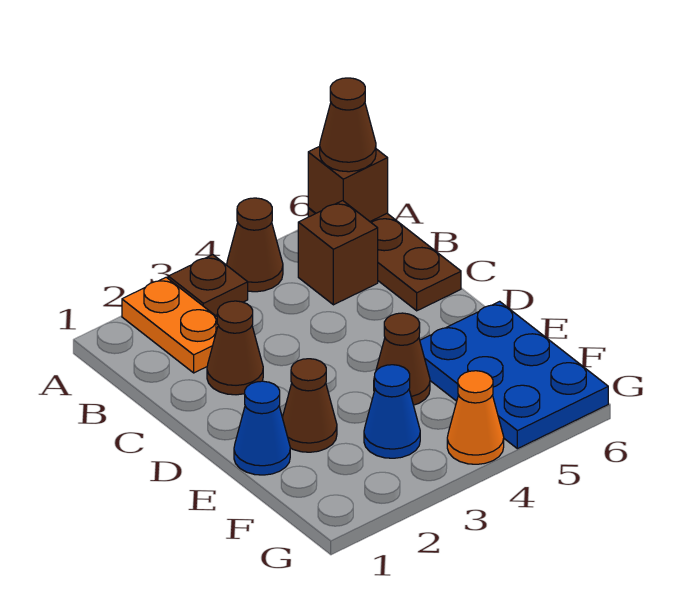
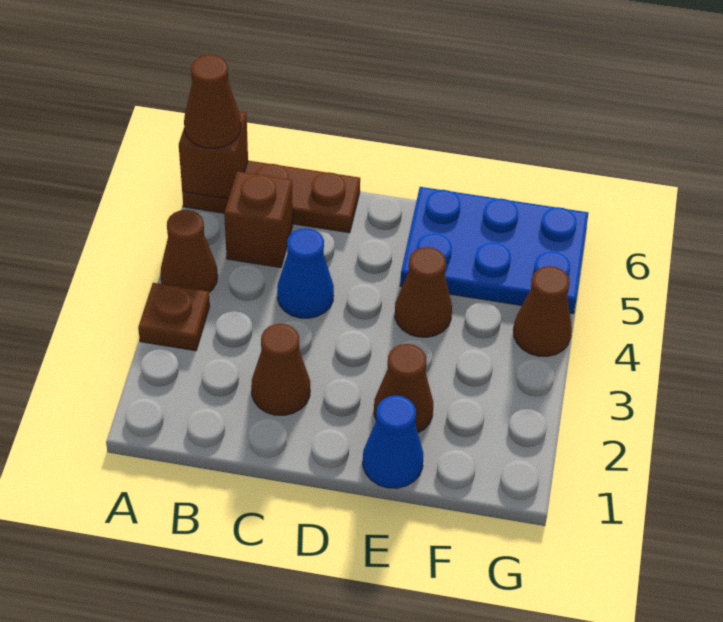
orange 1x2 plate [122,277,218,373] -> none
blue 1x1 cone [364,365,420,458] -> blue 1x1 cone moved to [277,228,334,318]
orange 1x1 cone [447,371,504,464] -> brown 1x1 cone [513,266,572,357]

